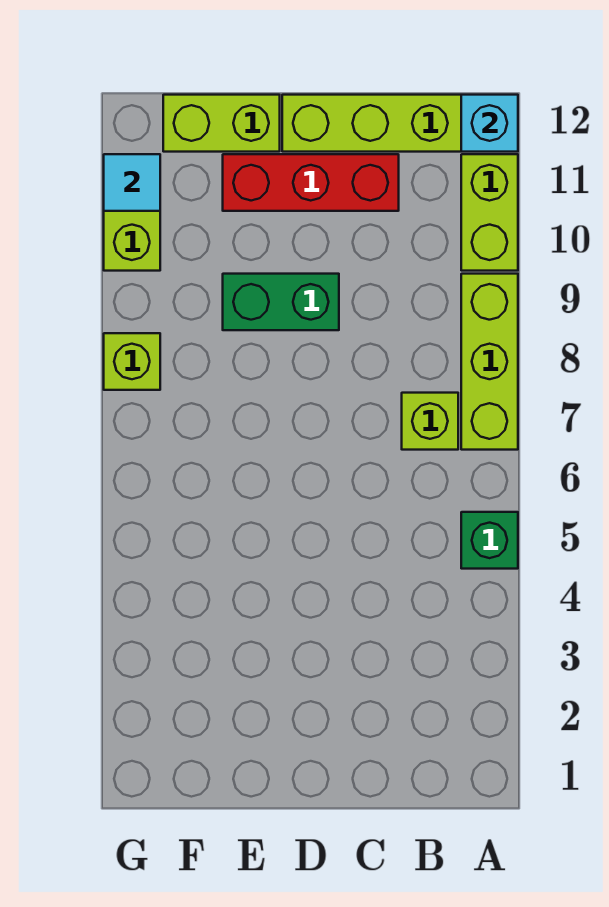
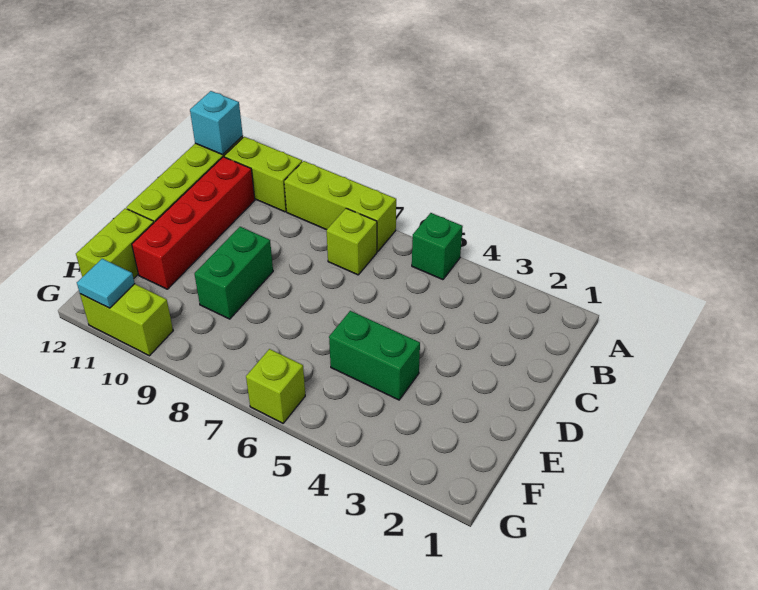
red 1x3 brick [223,154,399,211] -> red 1x4 brick [132,157,255,289]
none -> green 1x2 brick [329,311,420,400]
lime 1x1 brick [104,333,160,390] -> lime 1x1 brick moved to [246,349,305,423]

